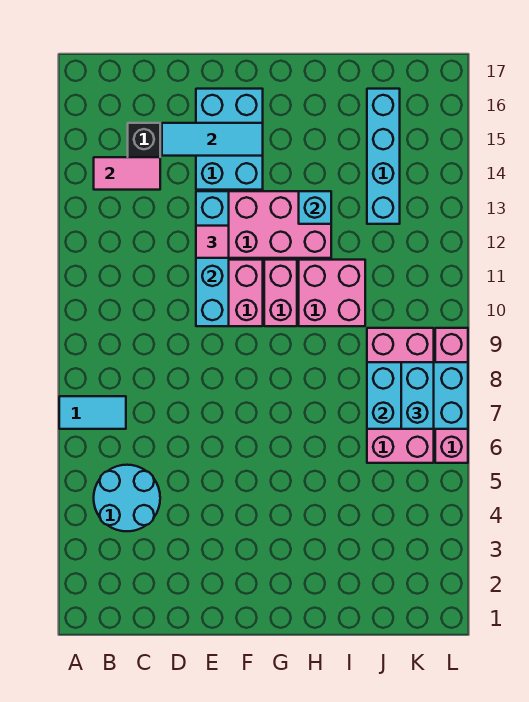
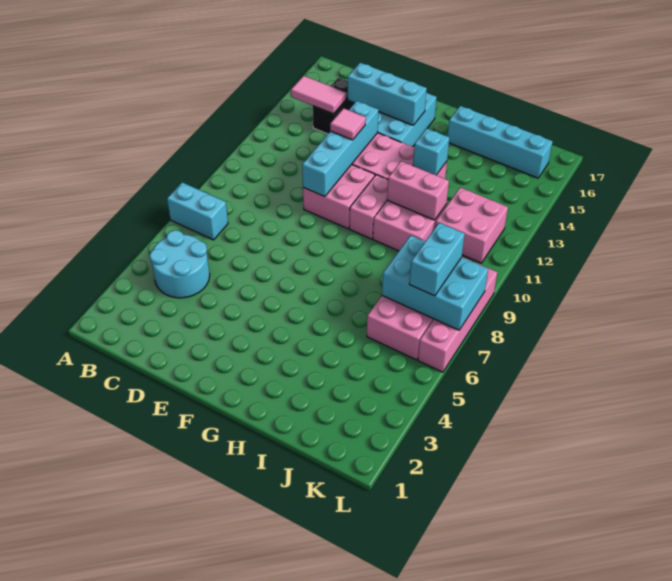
cyan 1x2 tile [59,396,126,429] -> cyan 1x2 brick [167,182,228,240]
cyan 1x3 tile [162,123,263,156] -> cyan 1x3 brick [348,63,427,125]
none -> pink 1x2 brick [387,161,449,220]
none -> pink 2x2 brick [435,187,508,263]
cyan 1x4 brick [367,89,400,224] -> cyan 1x4 brick turned to [448,106,553,178]

